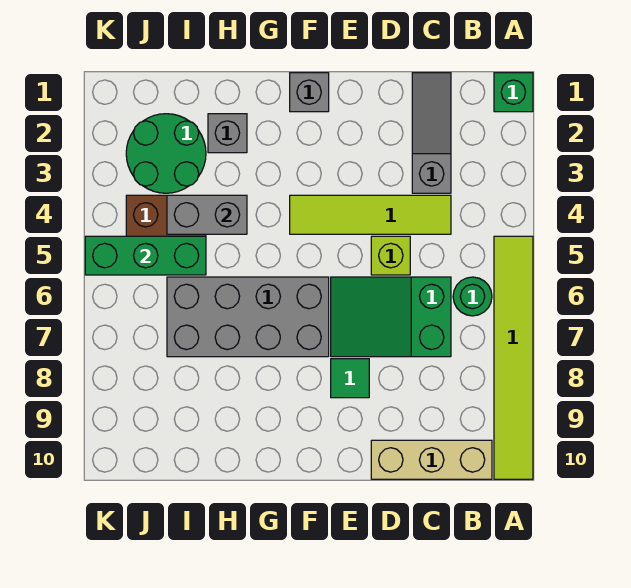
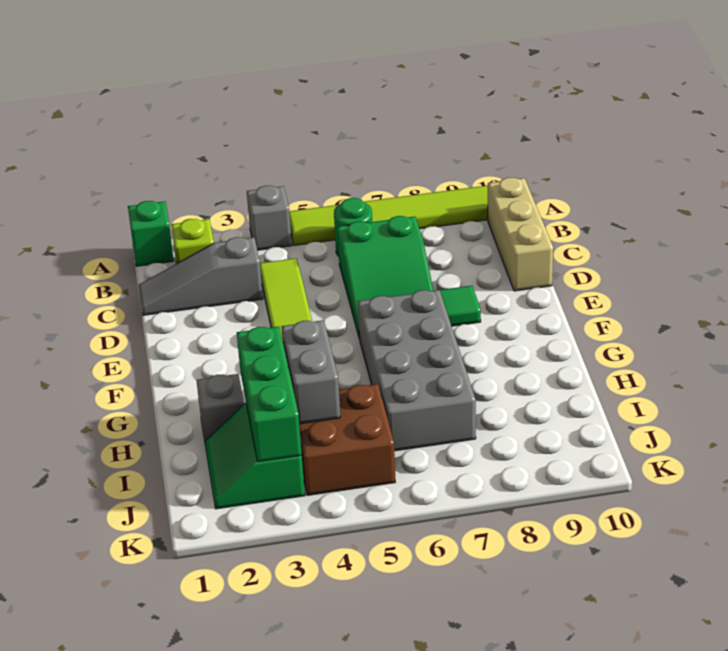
lime 1x1 brick [371,236,410,275] -> lime 1x1 brick moved to [171,219,214,264]
grey 1x1 brick [290,73,329,112] -> grey 1x1 brick moved to [247,186,292,250]
green 2x2 round brick [126,114,206,193] -> green 2x2 slope [205,403,305,509]
green 1x3 brick [85,236,206,275] -> green 1x3 brick moved to [237,326,302,462]

